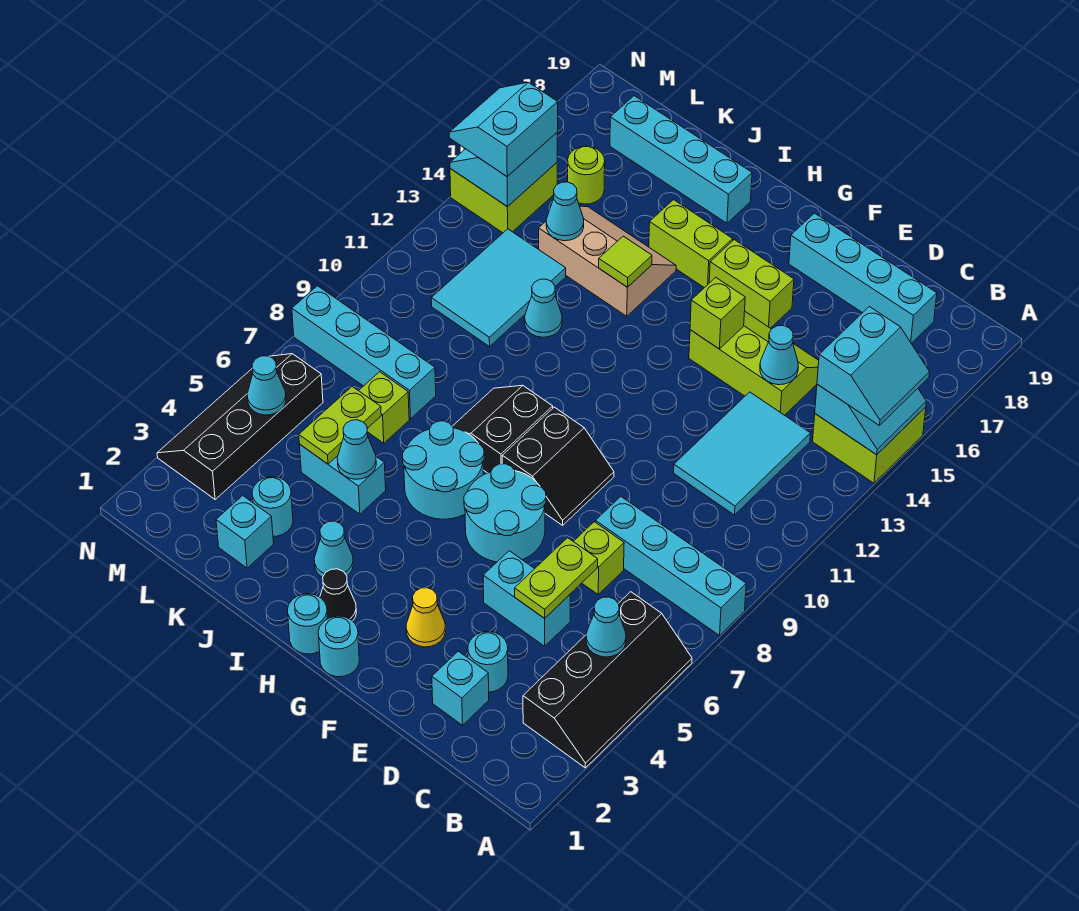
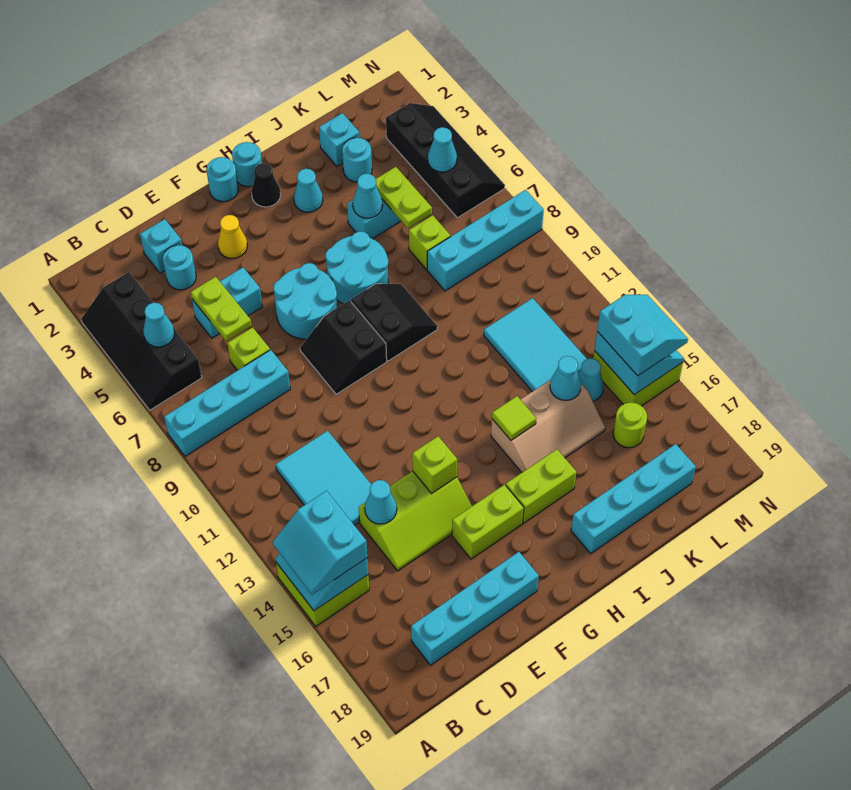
cyan 1x1 cone [525,279,562,337] -> cyan 1x1 cone moved to [579,358,604,401]

